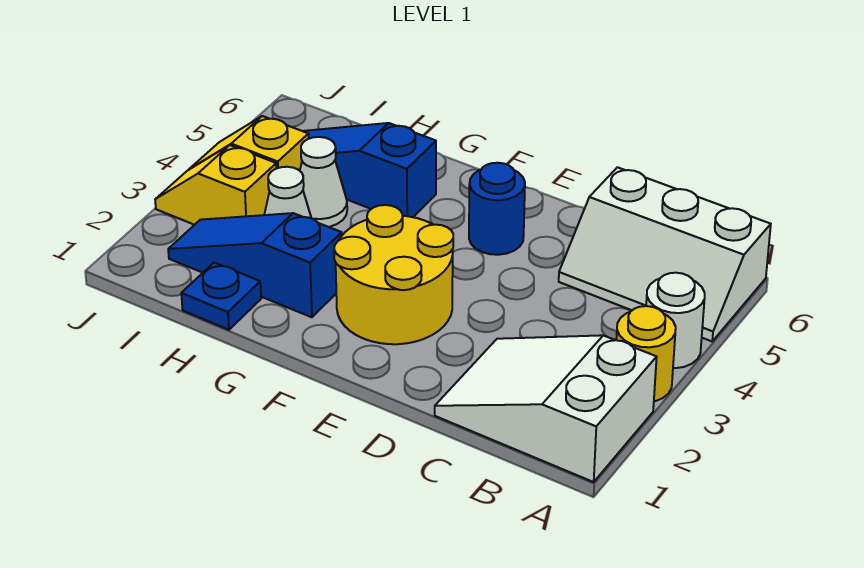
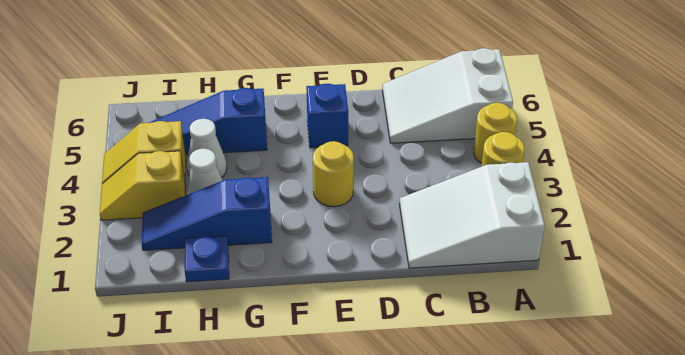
white 1x1 round brick [646,273,705,368] -> yellow 1x1 round brick [474,103,517,163]
white 2x3 slope [559,167,771,341] -> white 2x3 slope turned to [382,48,513,143]
yellow 2x2 round brick [334,205,453,344] -> yellow 1x1 round brick [313,141,354,207]
blue 1x1 round brick [469,163,525,255] -> blue 1x1 brick [306,84,348,148]

